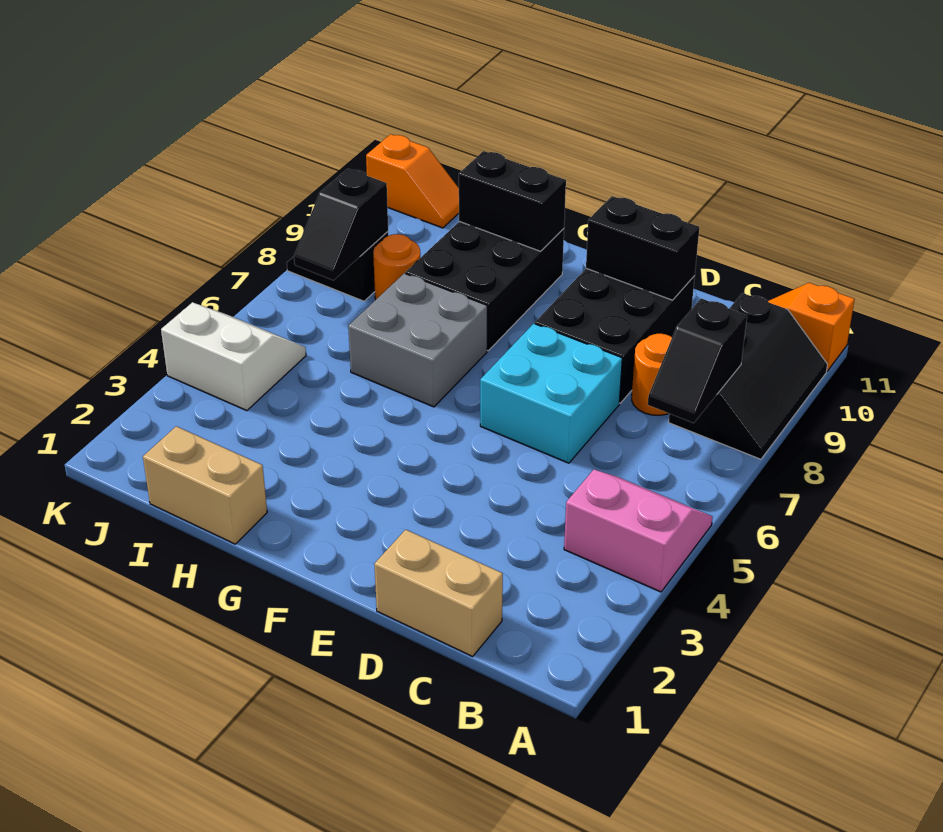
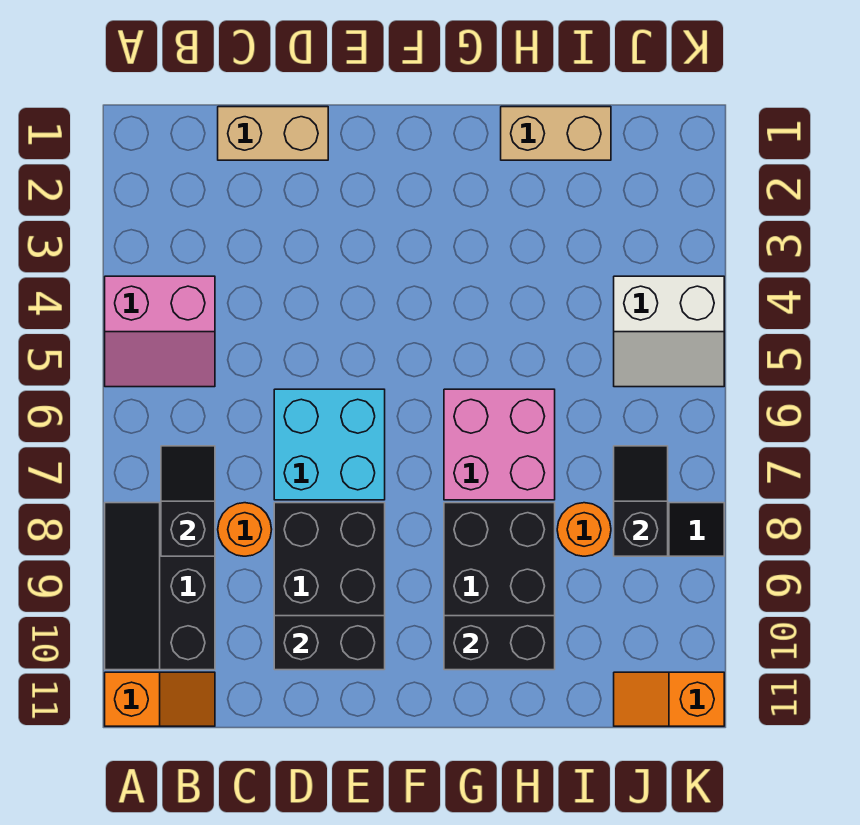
grey 2x2 brick [348,273,487,407] -> pink 2x2 brick [444,389,555,500]

